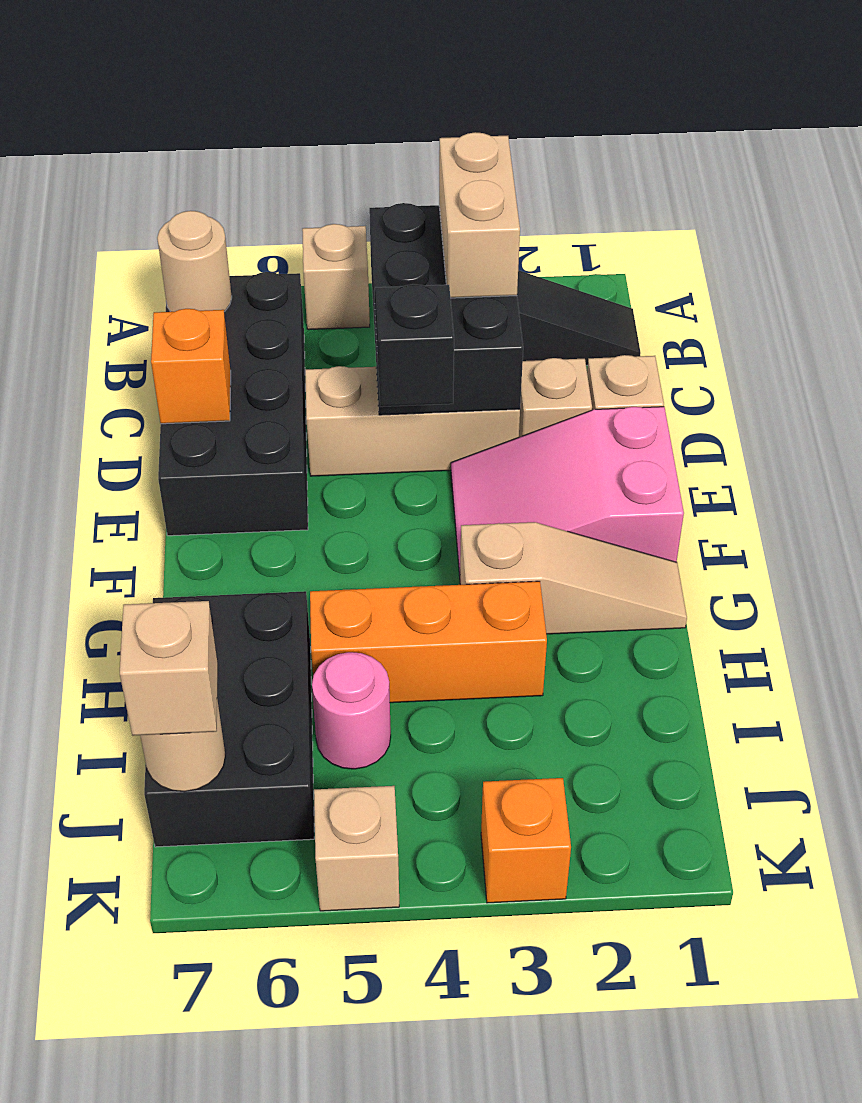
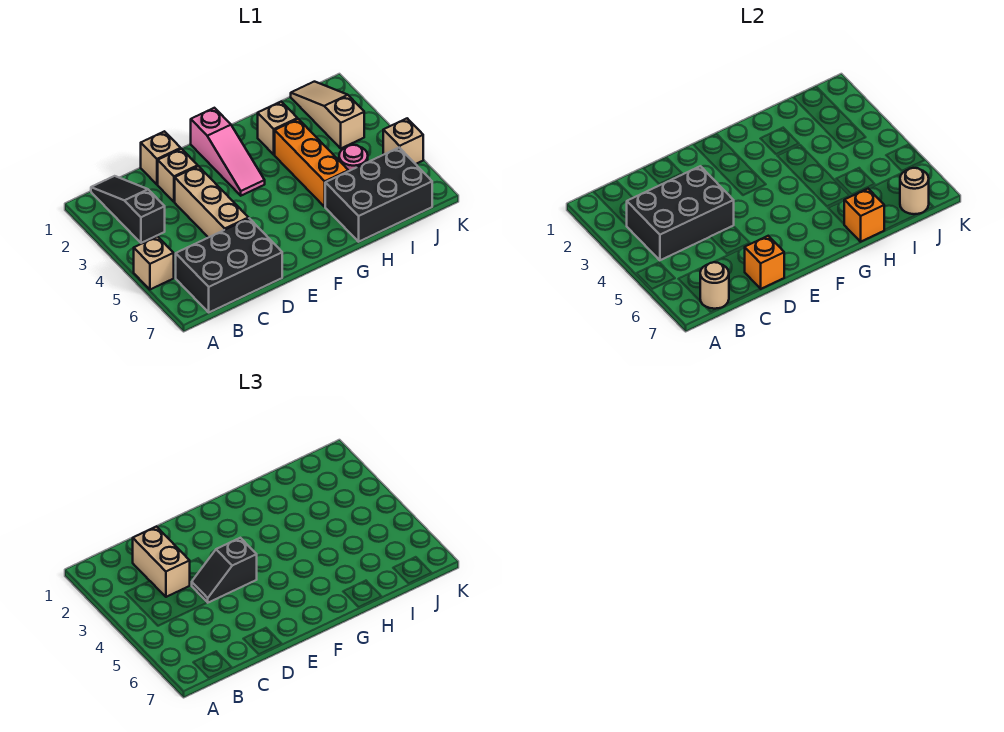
tan 1x2 brick [439,132,520,298] -> tan 1x2 brick turned to [133,526,190,597]
black 2x4 brick [158,272,308,536] -> black 2x3 brick [176,218,282,312]
pink 2x3 slope [451,407,684,576] -> pink 1x3 slope [191,108,265,196]
tan 1x3 slope [460,522,687,634] -> tan 1x3 slope moved to [291,82,364,148]
tan 1x1 brick [120,601,218,736] -> tan 1x1 brick moved to [258,102,298,155]
orange 1x1 brick [481,778,571,903] -> orange 1x1 brick moved to [844,189,884,242]

